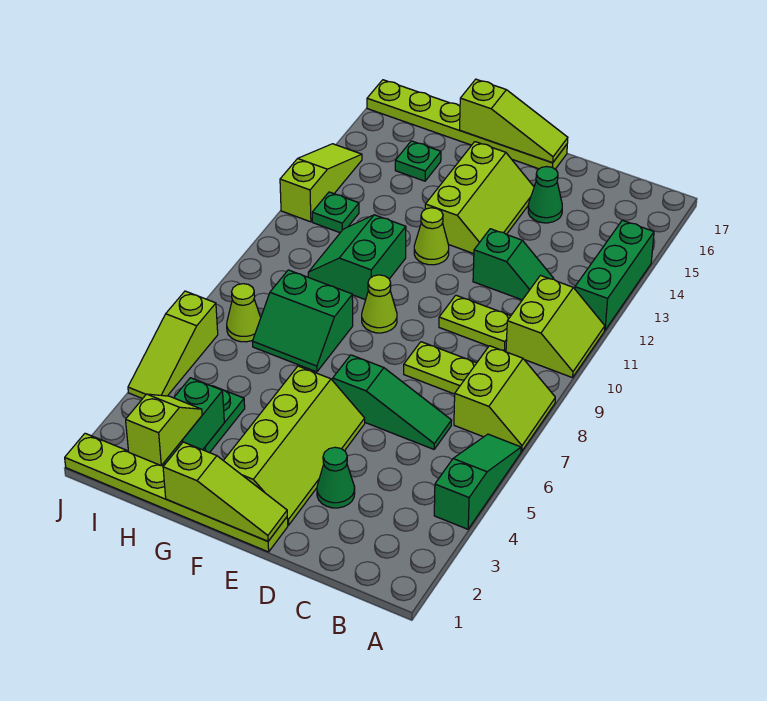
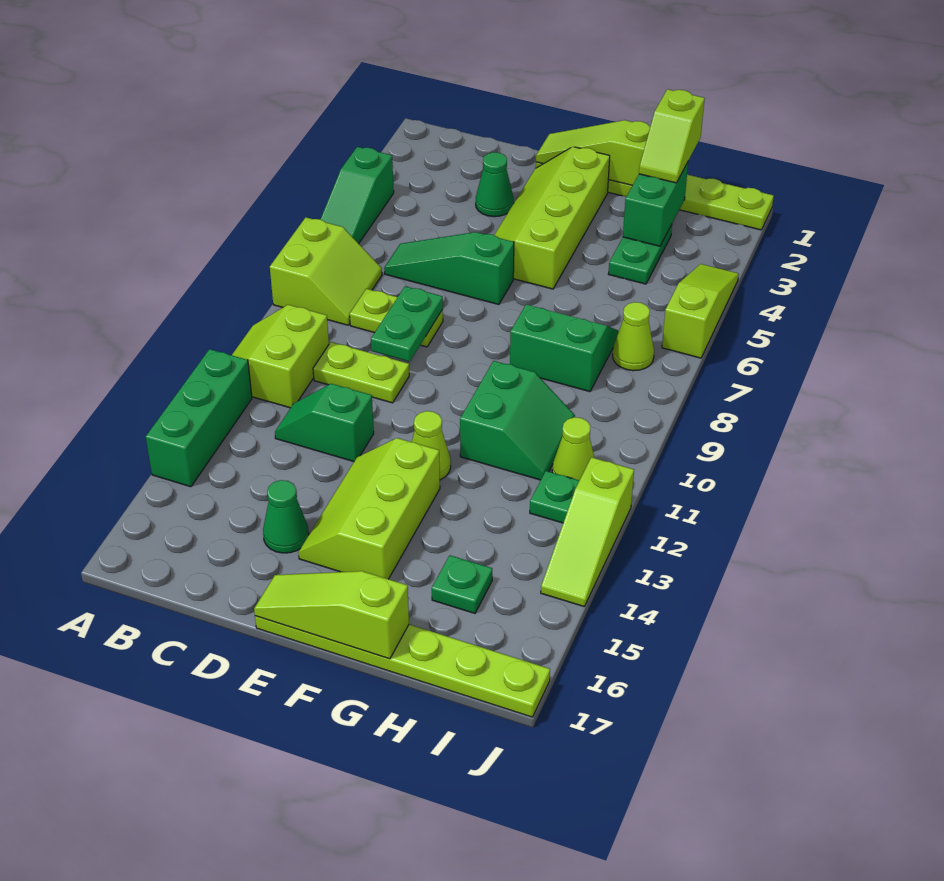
lime 2x2 slope [454,346,555,451] -> lime 2x2 slope turned to [270,217,382,325]
none -> green 1x2 plate [371,286,443,362]
lime 1x1 cone [362,275,397,333] -> lime 1x1 cone moved to [552,417,594,480]

